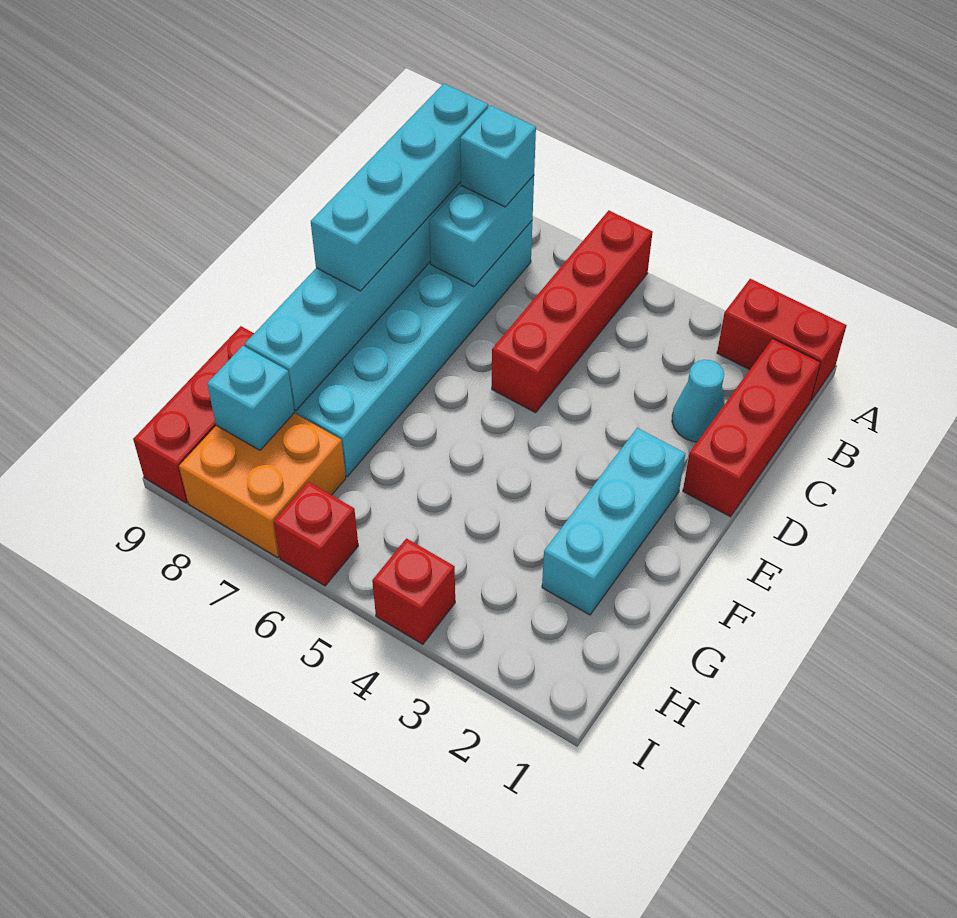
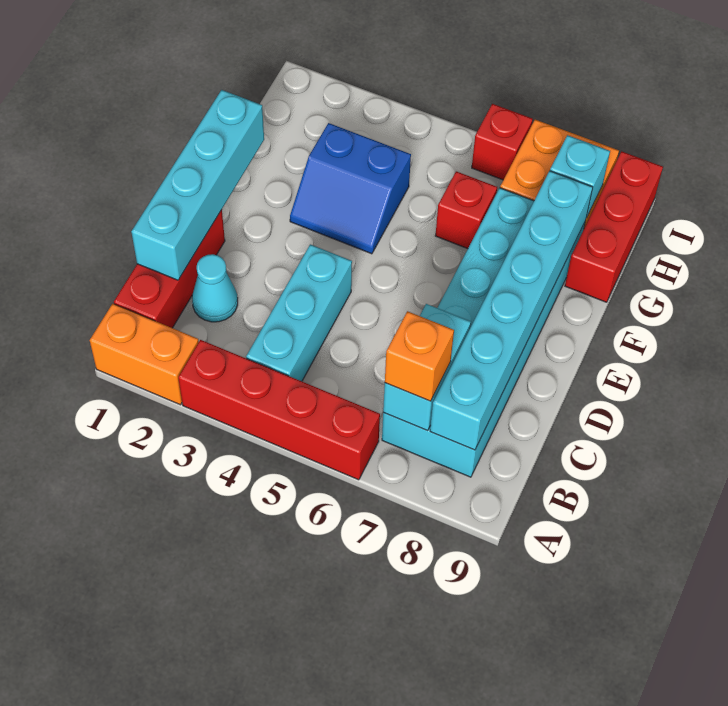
red 1x2 brick [717,279,847,400] -> orange 1x2 brick [90,304,199,405]
red 1x4 brick [492,210,653,413] -> red 1x4 brick turned to [178,340,380,480]
cyan 1x1 brick [460,105,536,207] -> orange 1x1 brick [385,311,454,401]
cyan 1x4 brick [311,84,488,291] -> cyan 1x4 brick moved to [131,90,264,280]
cyan 1x3 brick [542,428,685,615] -> cyan 1x3 brick moved to [246,244,352,381]
none -> blue 2x2 slope [290,123,411,254]
red 1x1 brick [372,538,455,644] -> red 1x1 brick moved to [435,171,497,249]

